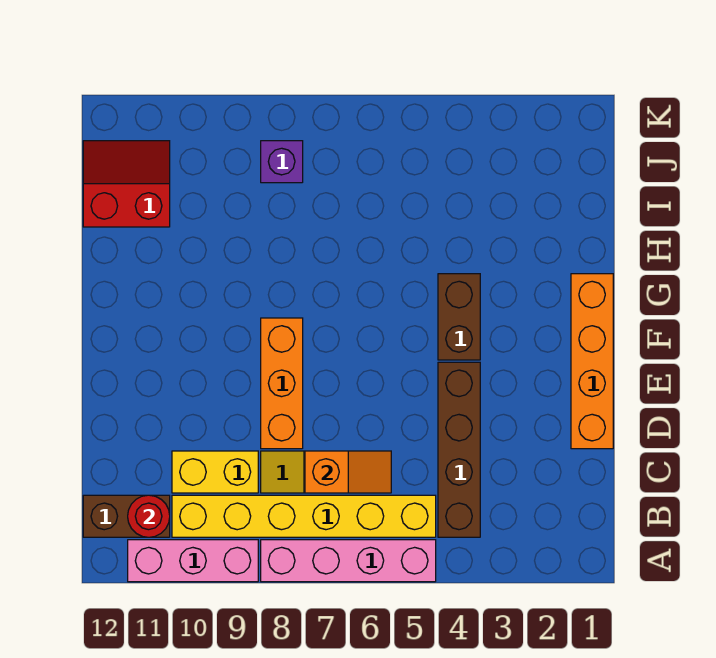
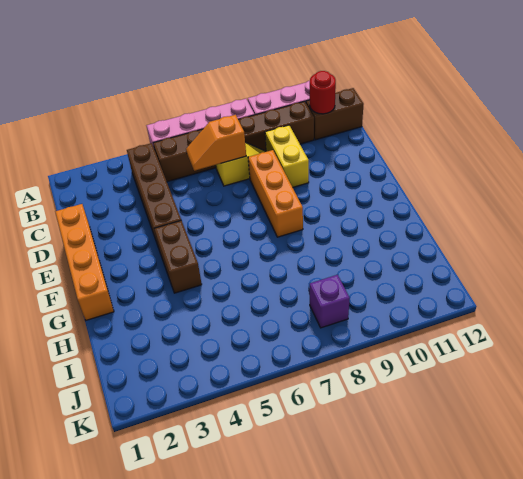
yellow 1x6 brick [172,495,436,537] -> brown 1x6 brick [153,101,314,182]
yellow 1x2 brick [172,451,258,493] -> yellow 1x2 brick turned to [265,125,309,187]
red 2x2 slope [83,141,170,227] -> none

